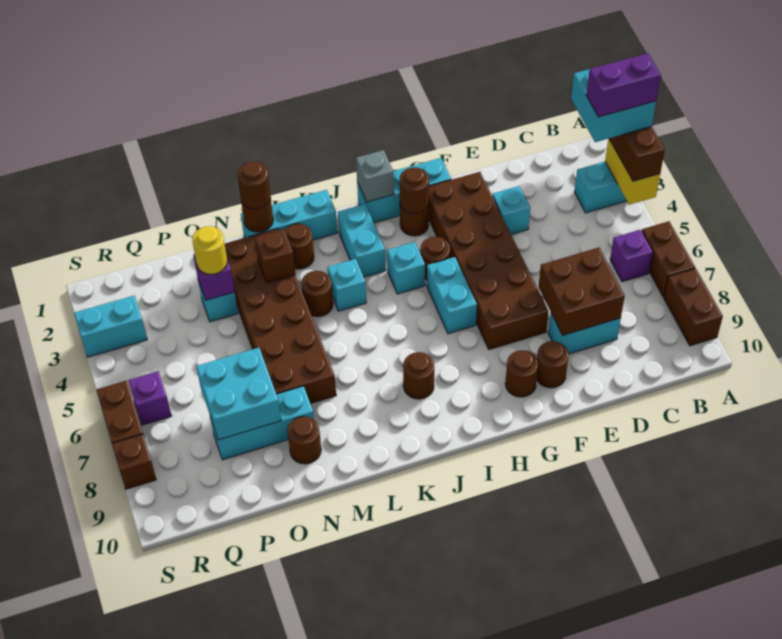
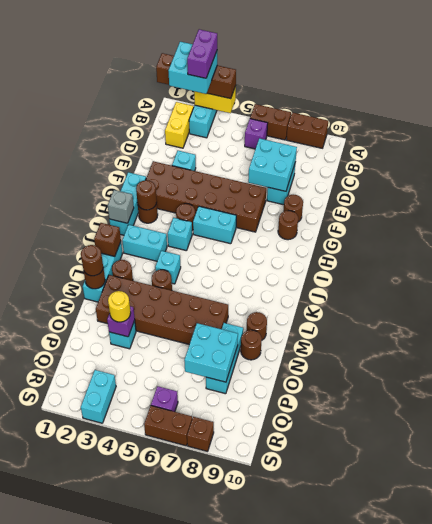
none -> yellow 1x2 brick [165,102,194,148]
brown 2x2 brick [539,247,625,336] -> cyan 2x2 brick [248,138,297,191]
brown 1x1 round brick [403,352,434,399] -> brown 1x1 round brick moved to [246,312,267,340]
brown 1x1 brick [255,229,295,283] -> brown 1x1 brick moved to [94,223,121,257]

